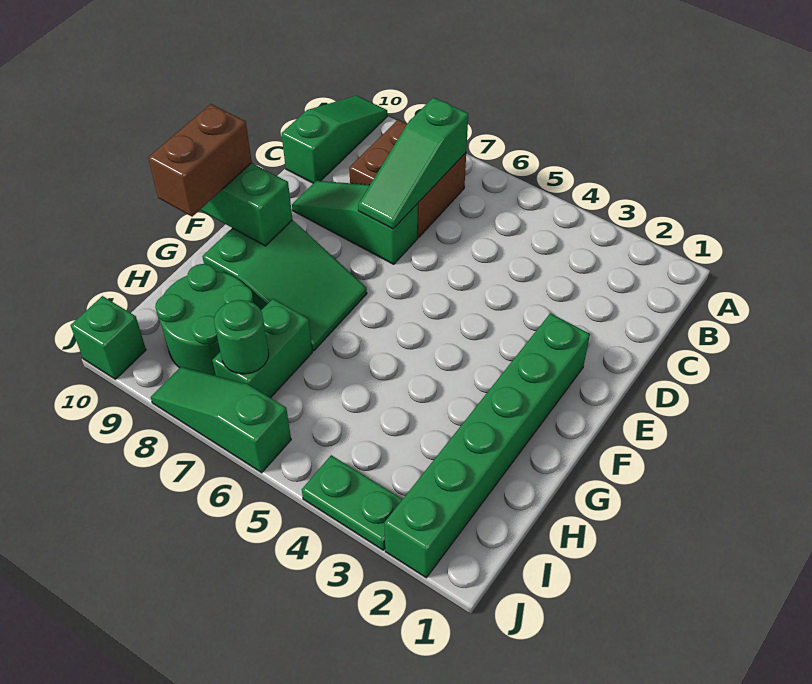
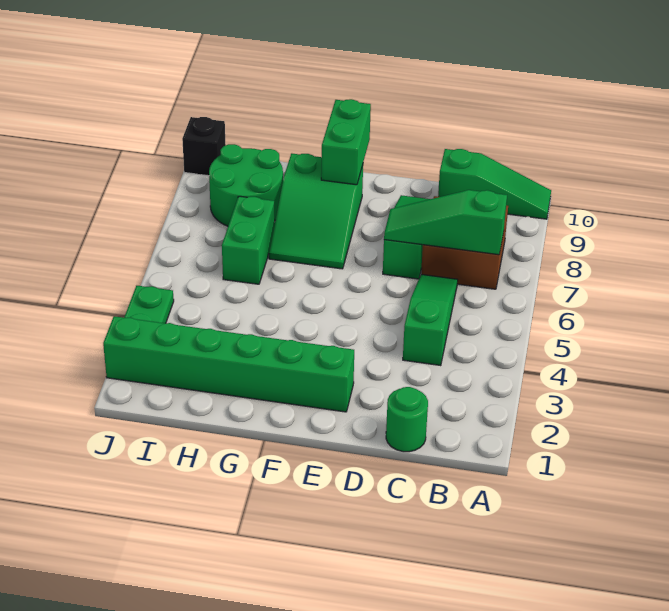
brown 1x2 brick [148,104,252,217] -> none
green 1x2 brick [212,299,312,398] -> green 1x2 brick turned to [222,196,275,284]
green 1x1 round brick [214,300,269,374] -> green 1x1 round brick moved to [386,387,428,452]
green 1x3 slope [151,367,291,473] -> green 1x3 slope moved to [403,274,458,366]
green 1x1 brick [71,296,146,379] -> black 1x1 brick [182,117,226,176]

